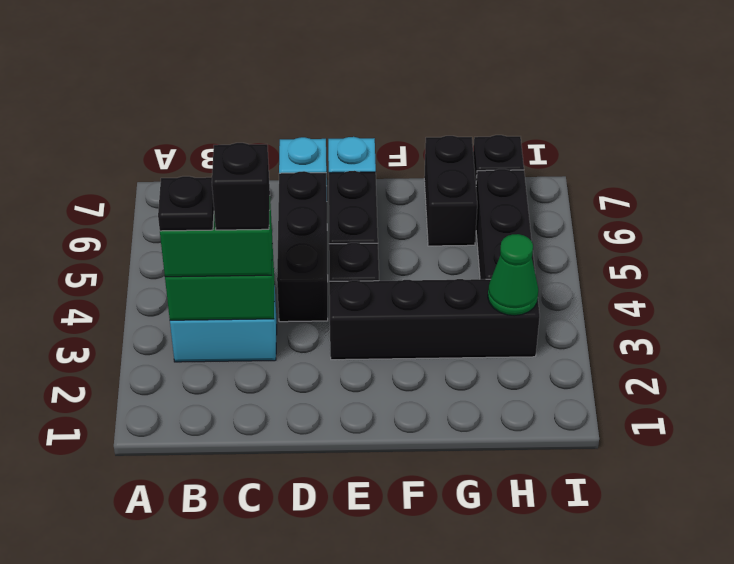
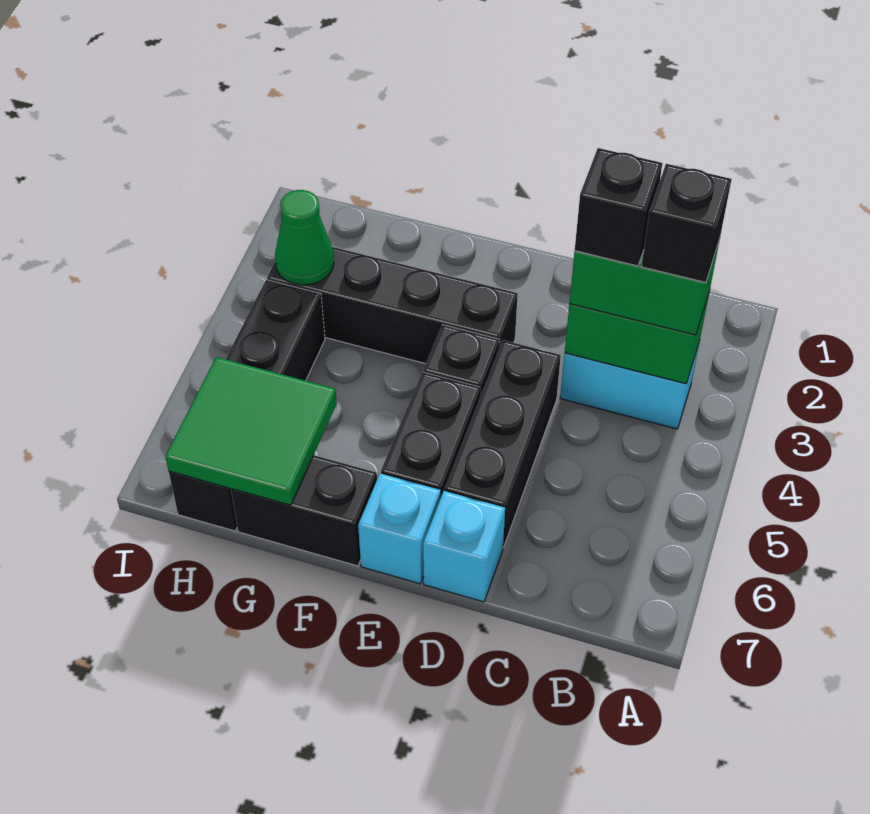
black 1x1 plate [158,176,214,231] -> black 1x1 brick [641,164,731,283]
black 1x2 brick [424,136,477,246] -> black 1x2 brick turned to [231,455,377,566]
none -> green 2x2 tile [165,357,337,505]

